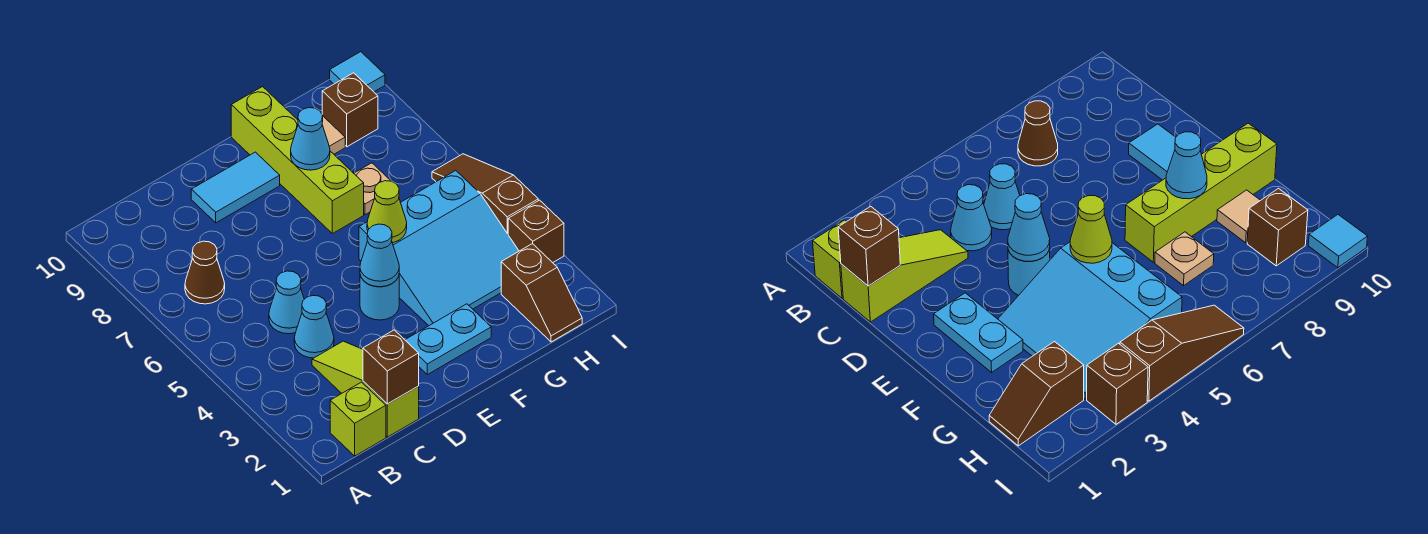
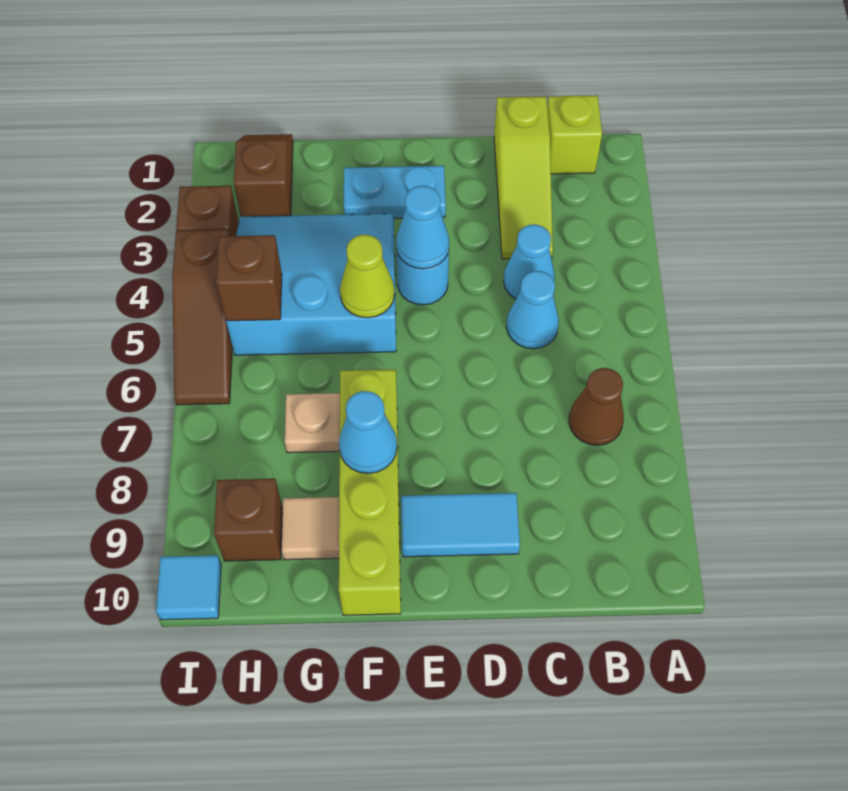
brown 1x1 brick [363,330,419,404] -> brown 1x1 brick moved to [216,235,282,321]

